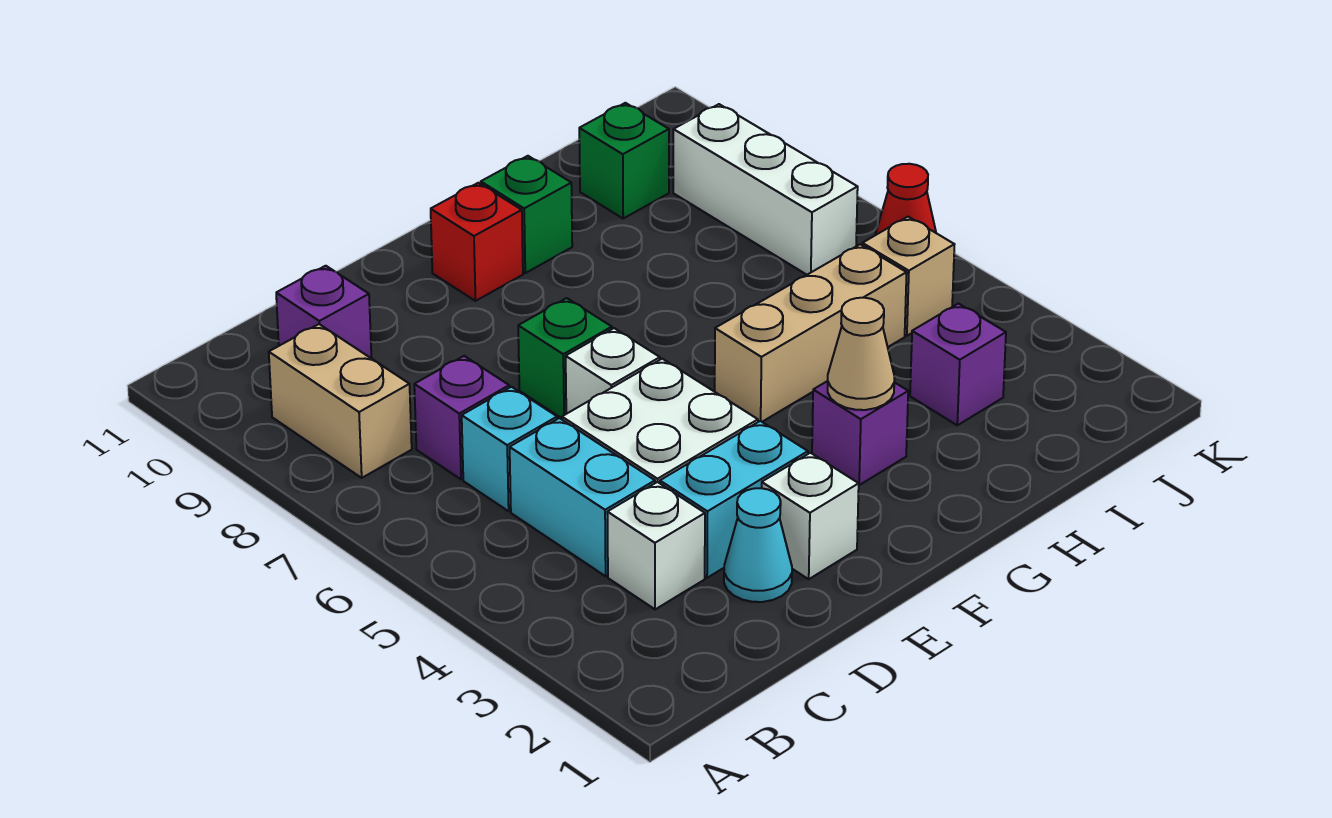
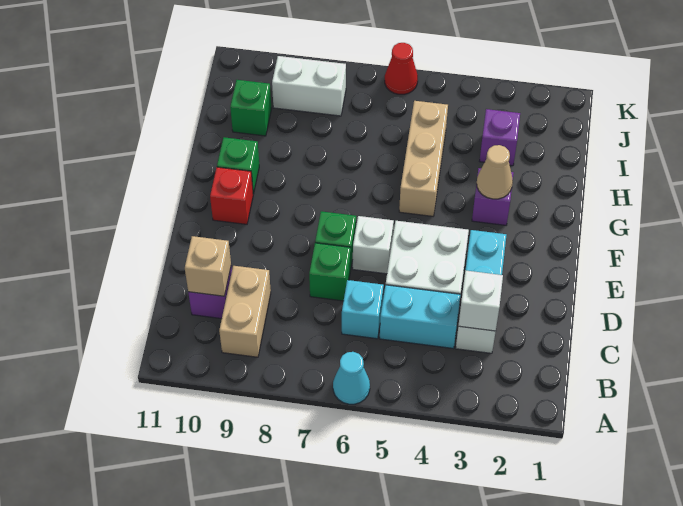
tan 1x2 brick [269,324,412,478] -> tan 1x2 brick turned to [219,266,271,357]
purple 1x1 brick [414,356,509,479] -> none
cyan 1x1 cone [724,488,792,602] -> cyan 1x1 cone moved to [333,352,370,404]
none -> green 1x1 brick [309,243,351,301]
white 1x1 brick [762,453,859,579] -> white 1x1 brick moved to [458,270,503,331]
tan 1x1 brick [862,217,955,336] -> tan 1x1 brick moved to [185,236,231,296]
white 1x3 brick [673,104,858,275] -> white 1x2 brick [272,56,346,116]

